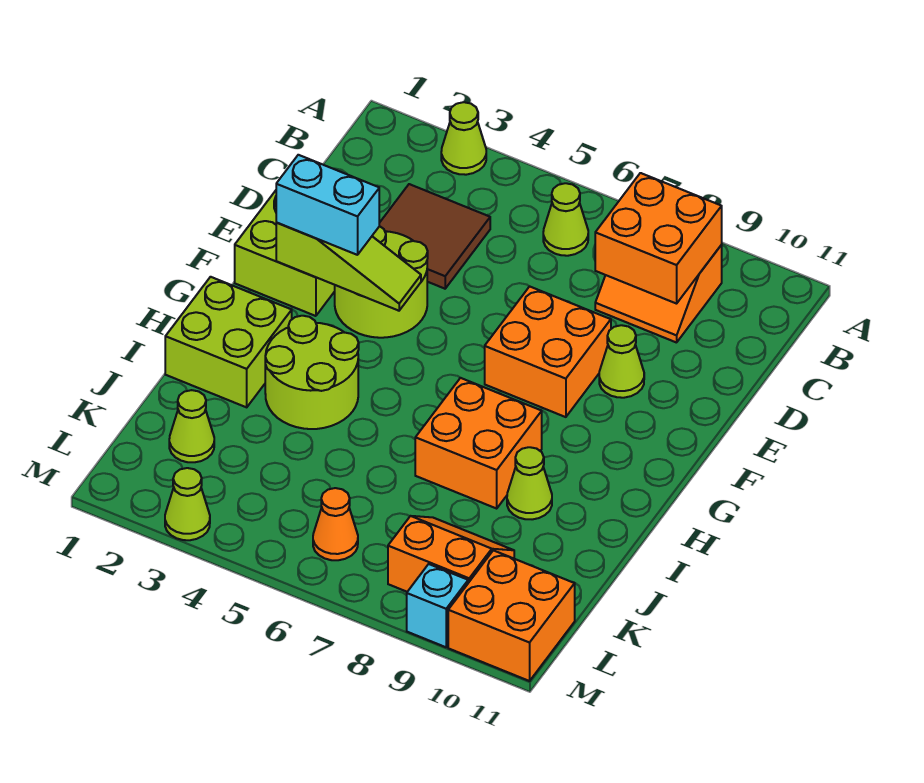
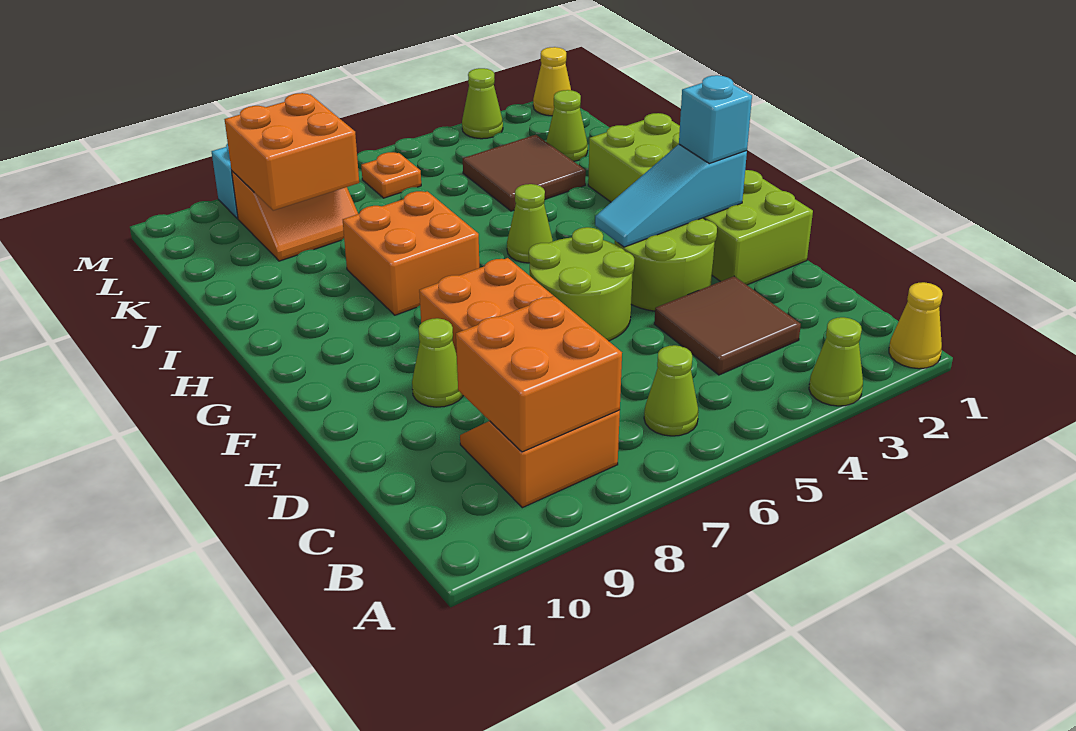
none -> yellow 1x1 cone [889,282,942,369]
lime 1x3 slope [276,222,421,311] -> cyan 1x3 slope [595,144,747,247]
cyan 1x2 brick [276,155,379,255] -> cyan 1x1 brick [679,75,752,164]
lime 2x2 round brick [265,316,359,429] -> lime 2x2 round brick moved to [529,227,634,341]
lime 1x1 cone [507,447,552,519] -> lime 1x1 cone moved to [507,184,553,263]
none -> brown 2x2 tile [463,135,586,211]
orange 1x1 cone [313,488,358,560] -> orange 1x1 plate [361,152,421,198]
orange 2x2 brick [448,550,575,681] -> orange 2x2 brick moved to [224,93,359,211]
none -> yellow 1x1 cone [533,47,571,116]

